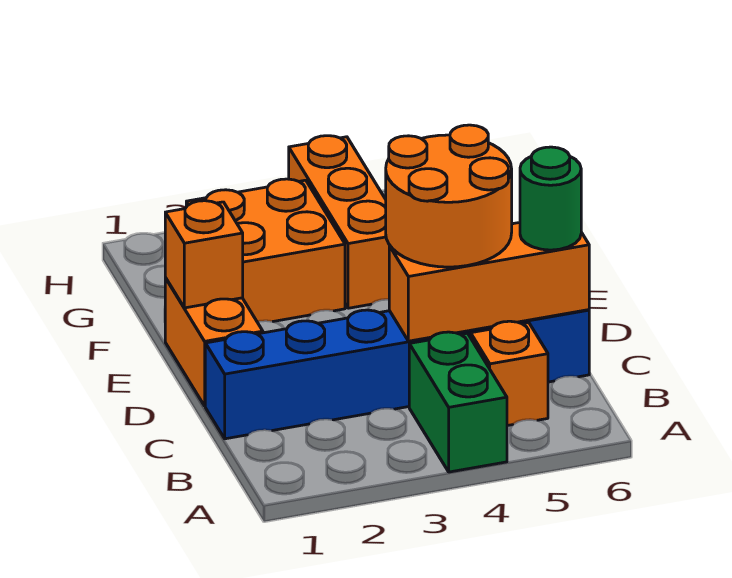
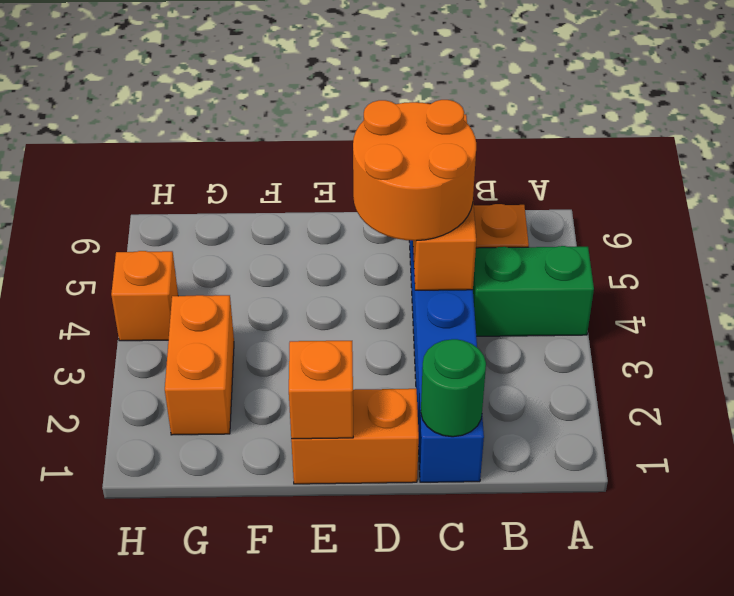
green 1x1 round brick [520,147,581,250] -> green 1x1 round brick moved to [421,339,486,437]
orange 2x2 brick [186,179,345,322] -> orange 1x2 brick [165,295,234,435]
orange 1x3 brick [289,136,390,308] -> orange 1x1 brick [111,251,178,341]

